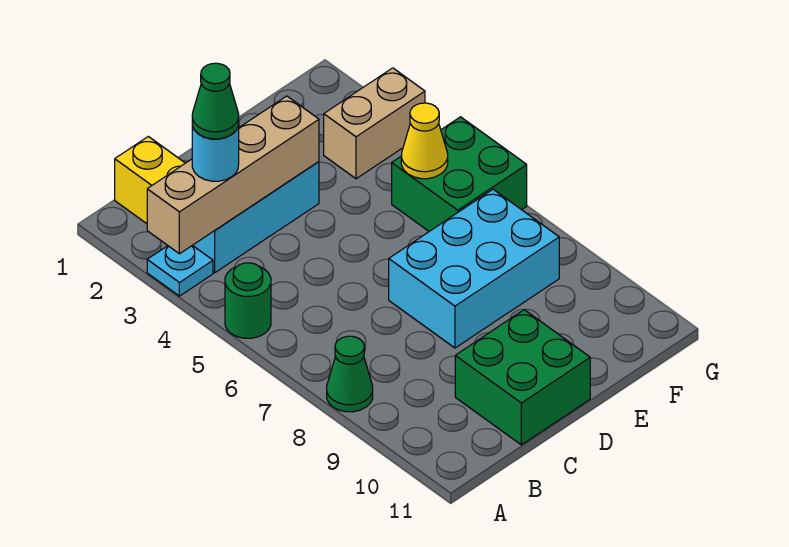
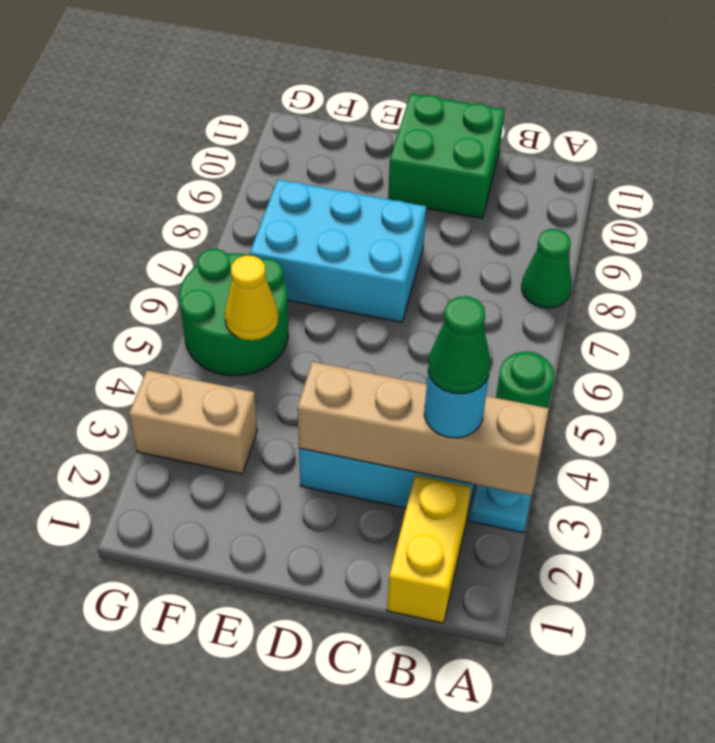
green 2x2 brick [392,117,527,231] -> green 2x2 round brick [179,249,288,376]

